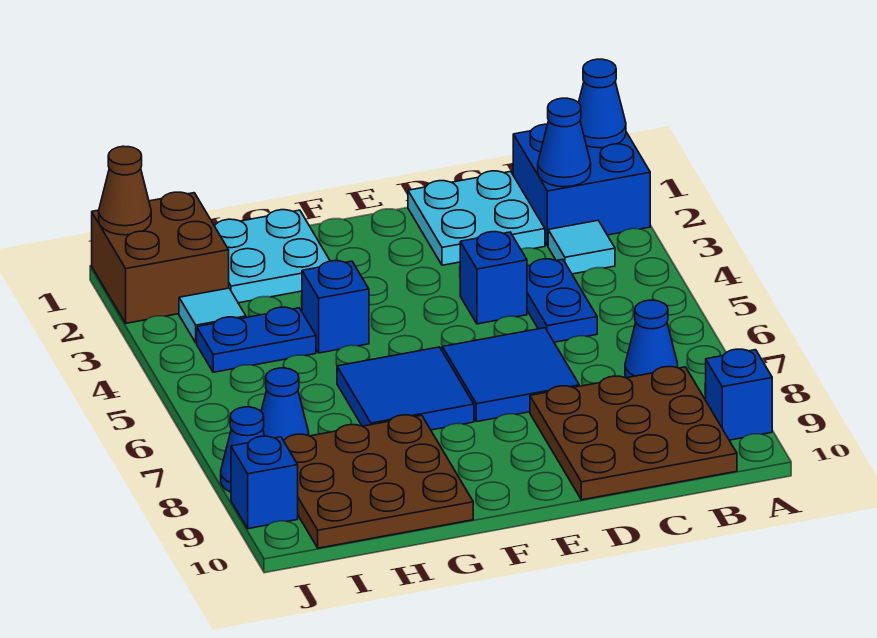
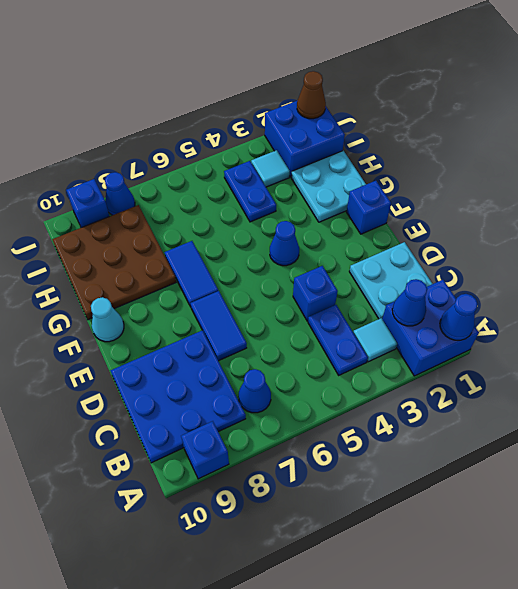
brown 3x3 plate [530,367,737,500] -> blue 3x3 plate [111,330,246,463]
blue 1x2 plate [527,259,597,342] -> blue 1x2 plate turned to [308,305,368,375]
blue 2x2 tile [442,328,579,422] -> blue 1x2 tile [191,291,247,361]
blue 2x2 tile [337,347,474,430] -> blue 1x2 tile [165,241,218,307]
none -> cyan 1x1 cone [91,297,124,342]
blue 1x1 brick [302,261,369,353] -> blue 1x1 brick moved to [347,181,391,234]
brown 2x2 brick [92,192,229,323] -> blue 2x2 brick [265,101,345,177]
blue 1x1 cone [261,368,309,441] -> blue 1x1 cone moved to [270,221,299,266]

